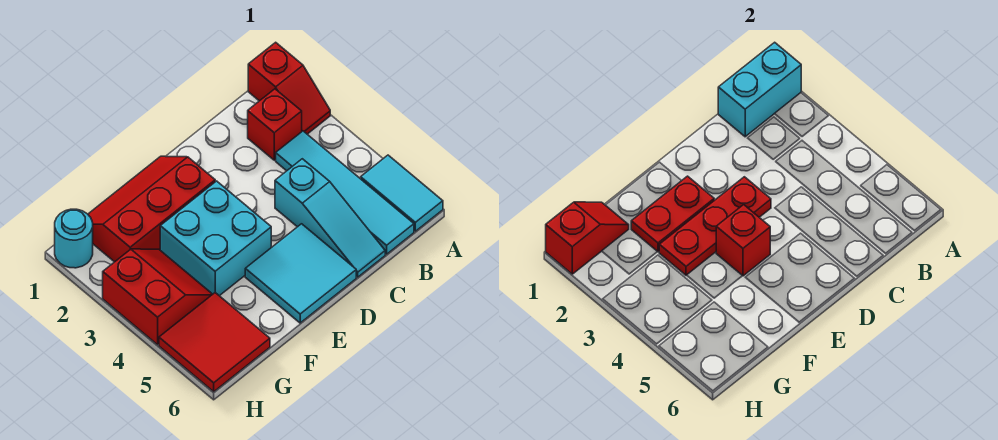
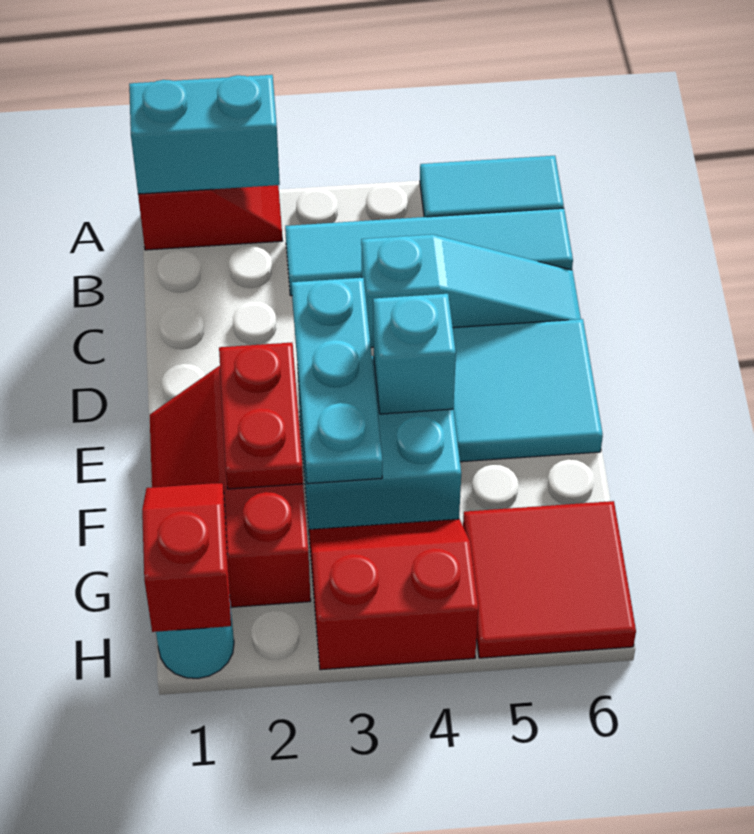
cyan 1x2 brick [718,42,801,137] -> cyan 1x2 brick turned to [129,75,280,194]
red 1x1 brick [248,89,302,160] -> none
red 1x3 plate [659,177,771,275] -> cyan 1x3 plate [292,278,382,484]
red 1x1 brick [716,205,770,276] -> cyan 1x1 brick [373,294,456,414]

